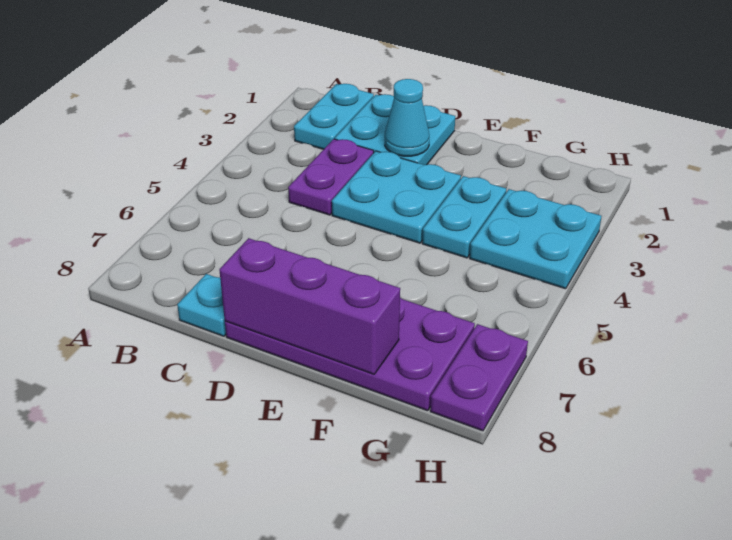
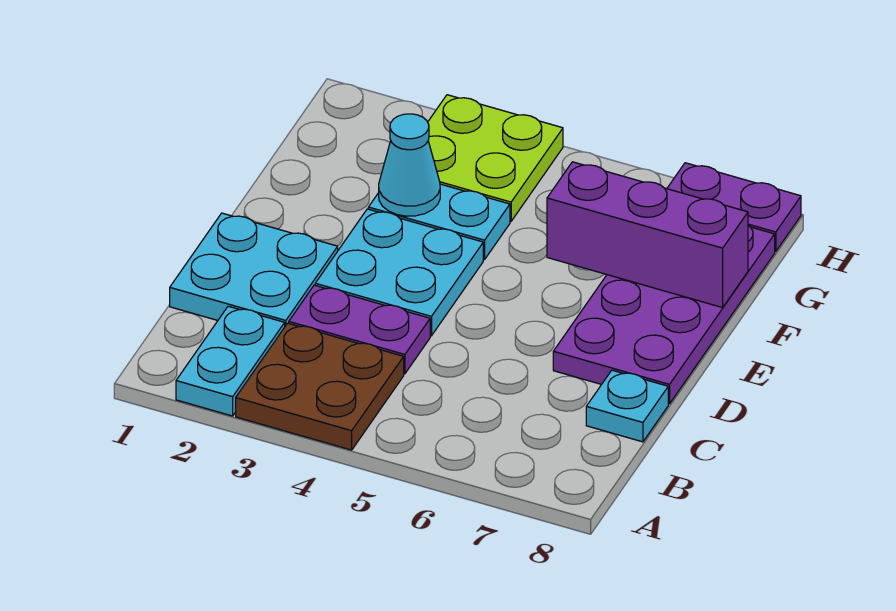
none -> brown 2x2 plate [236,323,404,450]
cyan 1x2 plate [294,84,374,149] -> cyan 1x2 plate turned to [176,306,285,416]
cyan 1x1 cone [385,79,429,156] -> cyan 1x1 cone moved to [379,114,440,216]
purple 1x3 brick [219,238,400,374] -> purple 1x3 brick turned to [547,162,748,308]
cyan 2x2 plate [470,189,601,289] -> lime 2x2 plate [428,95,563,221]

